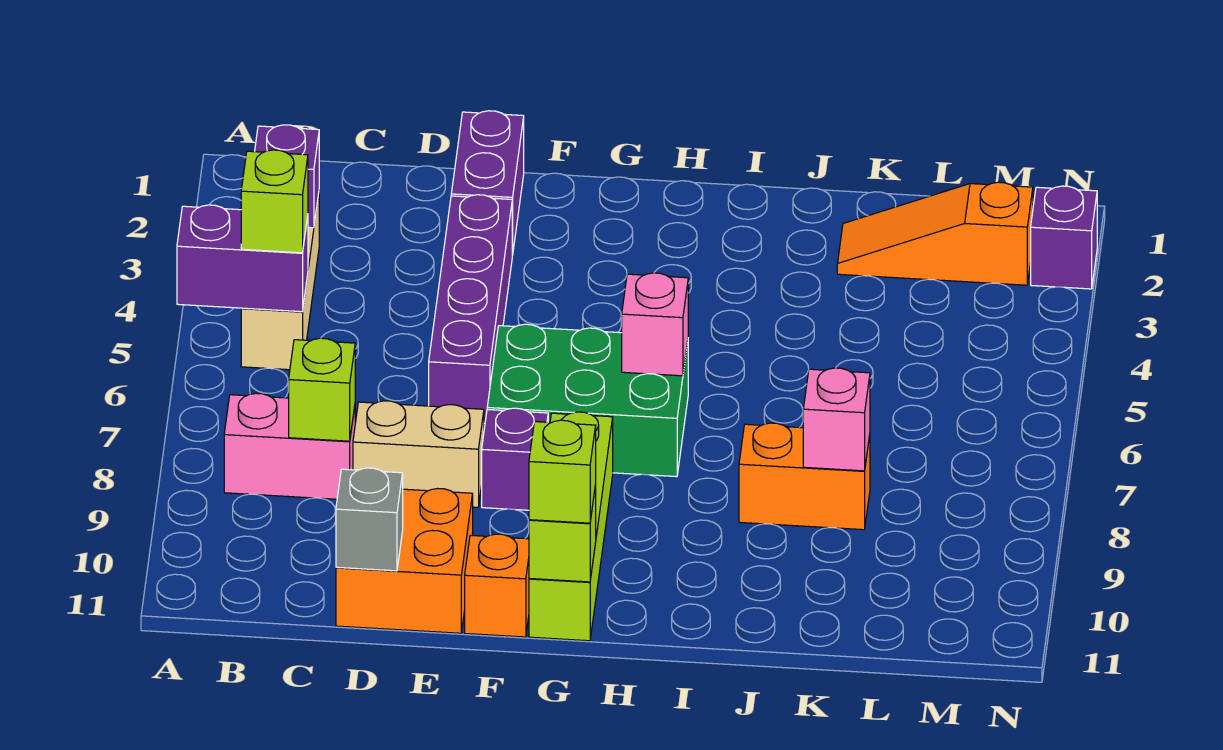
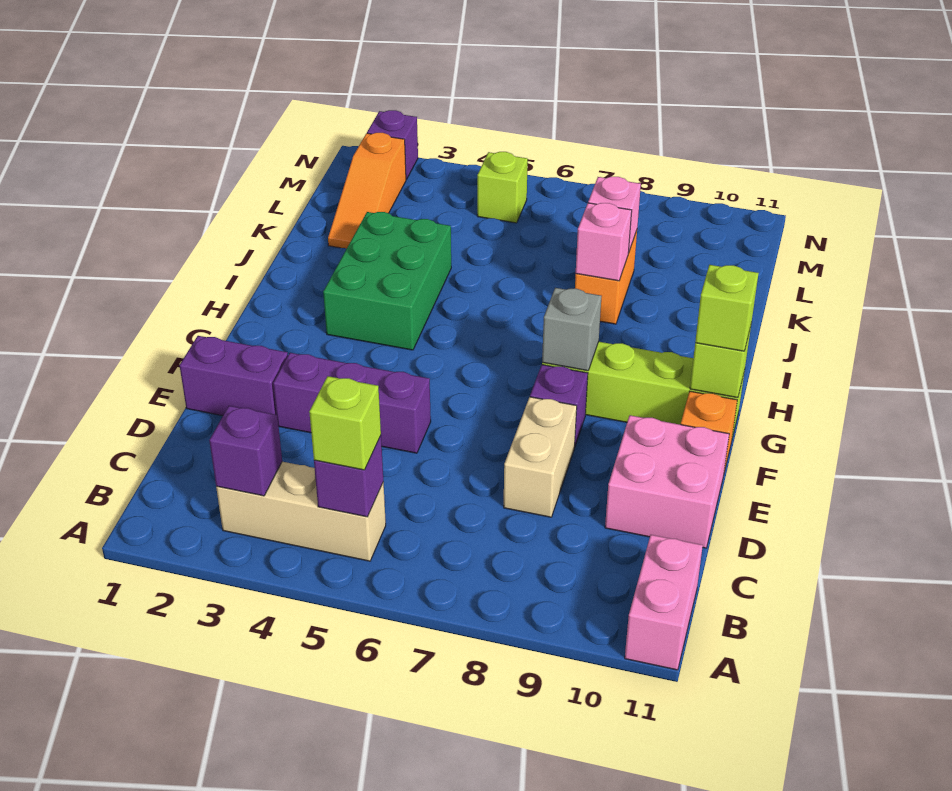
purple 1x2 brick [177,205,308,312] -> purple 1x1 brick [314,436,383,517]
pink 1x2 brick [224,393,355,499] -> pink 1x2 brick moved to [625,535,703,670]
lime 1x1 brick [289,338,355,441] -> lime 1x1 brick moved to [477,152,528,223]
orange 2x2 brick [336,489,473,633] -> pink 2x2 brick [605,415,729,548]
grey 1x1 brick [336,468,403,571] -> grey 1x1 brick moved to [542,288,602,371]
purple 1x4 brick [429,195,512,423] -> purple 1x3 brick [273,353,431,453]
green 2x3 brick [487,324,688,477] -> green 2x3 brick moved to [323,212,451,350]
pink 1x1 brick [622,273,688,376] -> pink 1x1 brick moved to [576,203,632,281]

